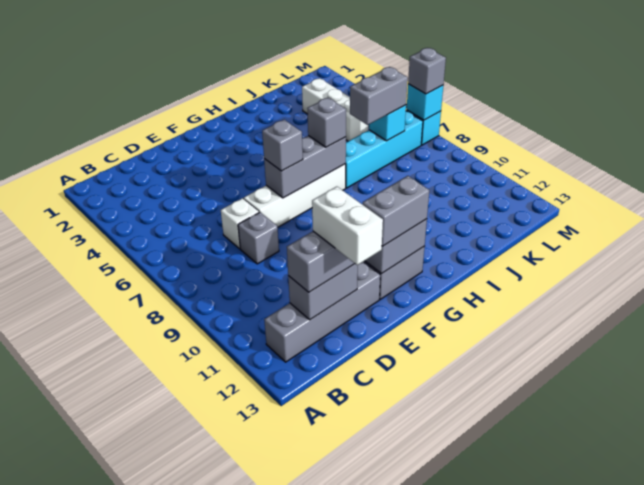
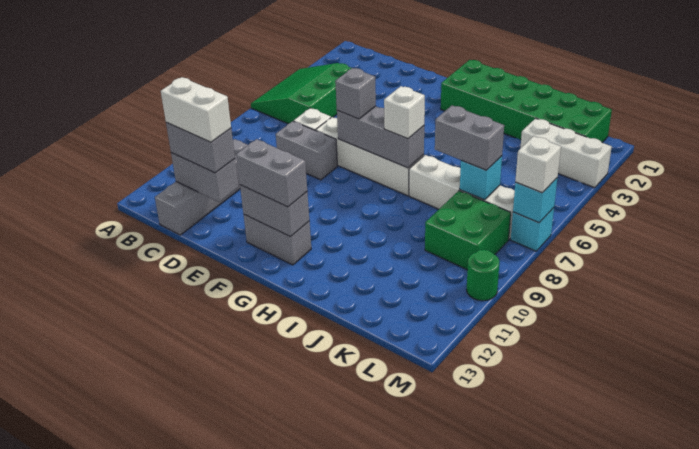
none -> green 3x3 slope [251,63,352,124]
grey 1x4 brick [264,262,380,362] -> grey 1x4 brick turned to [155,139,248,235]
grey 1x1 brick [238,212,279,264] -> grey 1x2 brick [276,121,337,180]
white 1x2 brick [312,187,383,265] -> white 1x2 brick turned to [161,77,231,142]
none -> green 2x6 brick [441,60,612,142]
grey 1x1 brick [307,98,346,147] -> white 1x1 brick [384,86,425,139]
cyan 1x4 brick [346,111,423,188] -> white 1x4 brick [409,155,515,239]
white 1x3 brick [302,78,368,141] -> white 1x3 brick turned to [520,118,612,188]
none -> green 2x2 brick [425,191,511,270]
grey 1x1 brick [408,48,446,94] -> white 1x1 brick [515,136,561,193]
none -> green 1x1 round brick [467,250,500,301]

